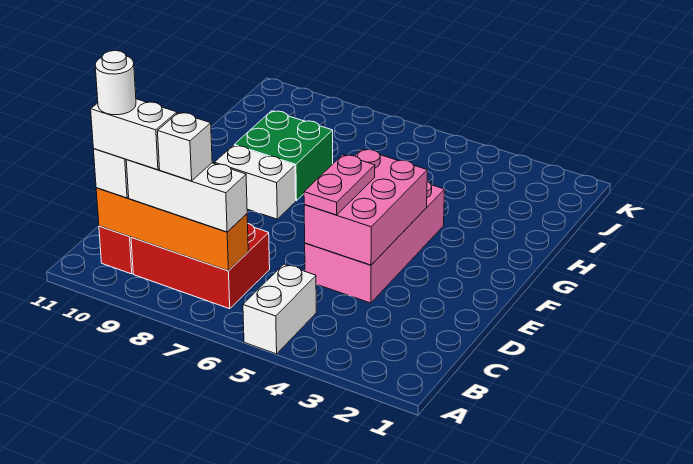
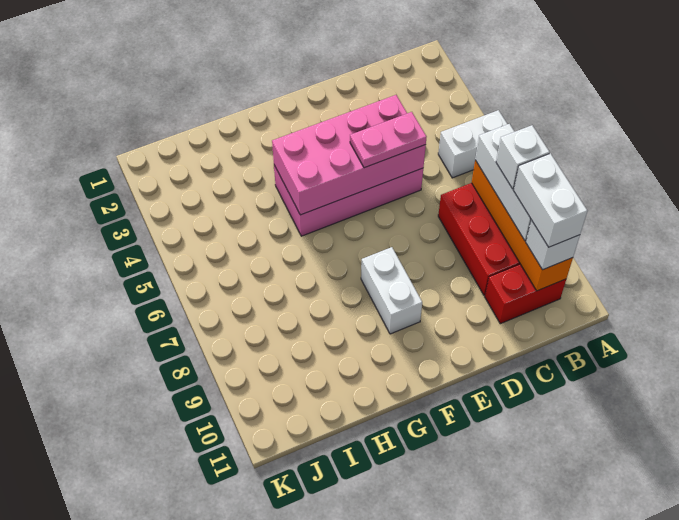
white 1x1 round brick [95,51,136,115] -> none
pink 2x3 brick [304,149,427,265] -> pink 2x4 brick [272,95,426,215]
green 2x2 brick [234,111,333,201] -> none

